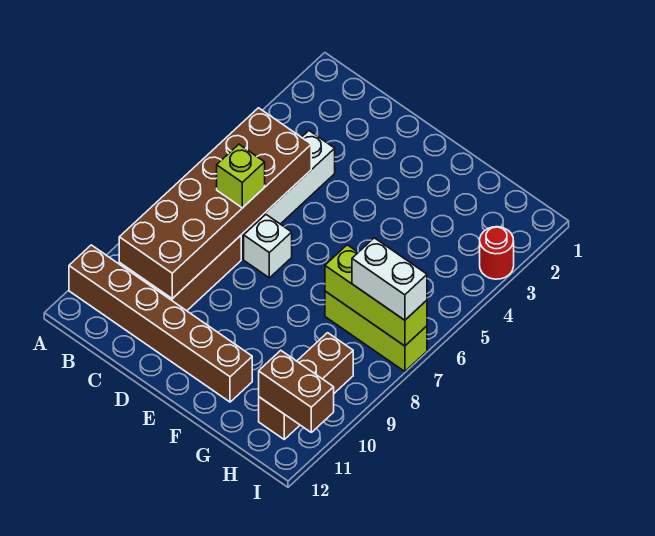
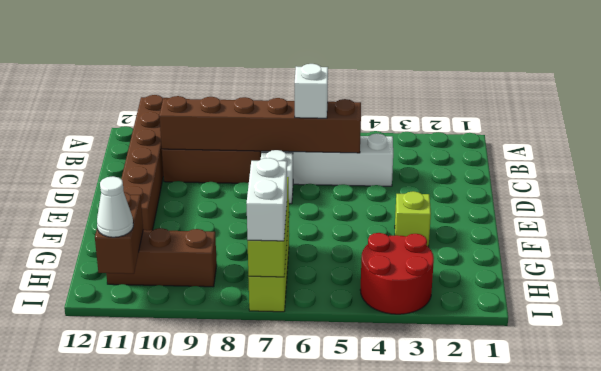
brown 2x6 brick [119,108,311,299] -> brown 1x6 brick [159,96,361,153]
none -> white 1x1 brick [295,64,328,118]
lime 1x1 brick [217,144,265,208] -> lime 1x1 brick moved to [395,191,431,247]
red 1x1 round brick [480,227,514,279] -> red 2x2 round brick [360,233,434,314]
none -> white 1x1 cone [97,176,133,237]

